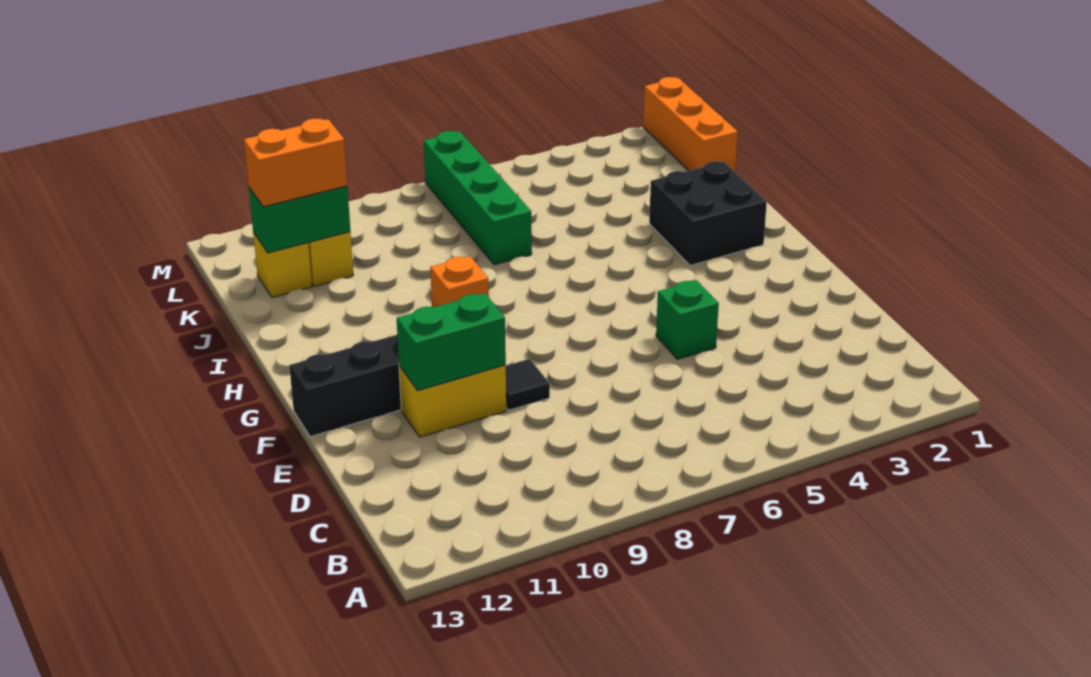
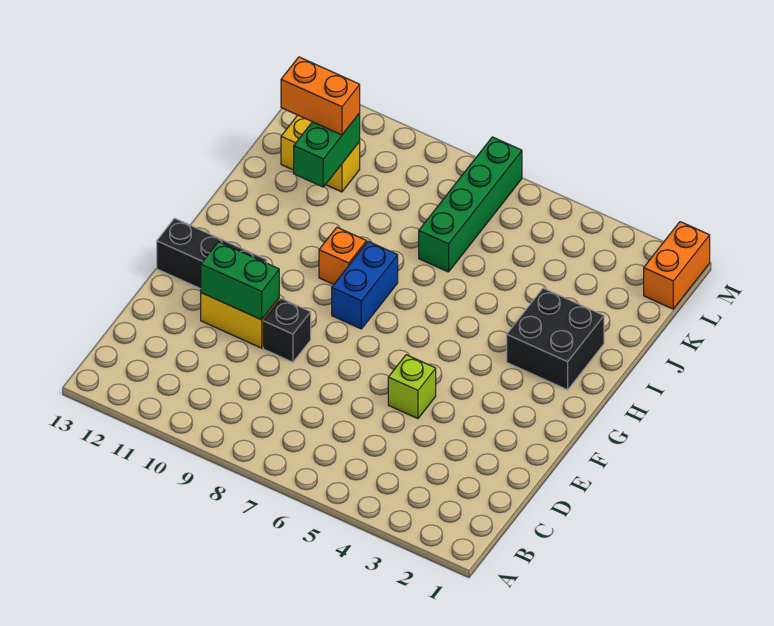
green 1x1 brick [656,280,719,359] -> lime 1x1 brick [388,355,436,419]
black 1x1 tile [506,359,550,410] -> black 1x1 brick [263,298,311,362]
none -> blue 1x2 brick [332,241,398,329]
orange 1x3 brick [643,77,738,171] -> orange 1x2 brick [644,222,710,309]
green 1x2 brick [249,186,350,253] -> green 1x2 brick turned to [294,113,360,187]

